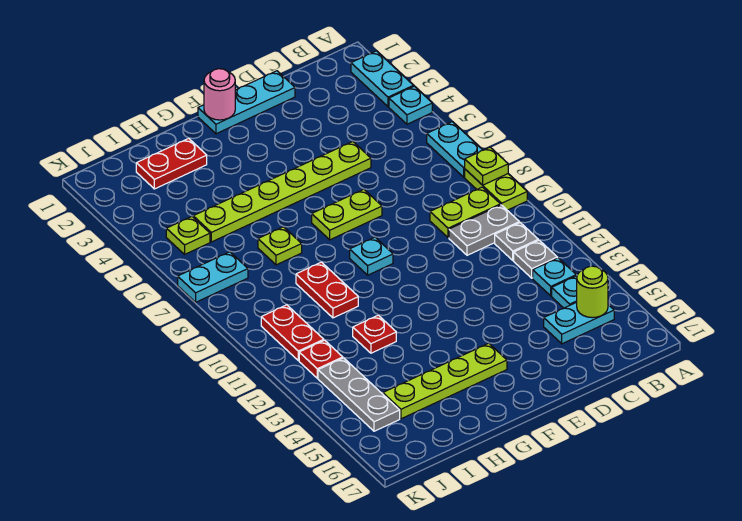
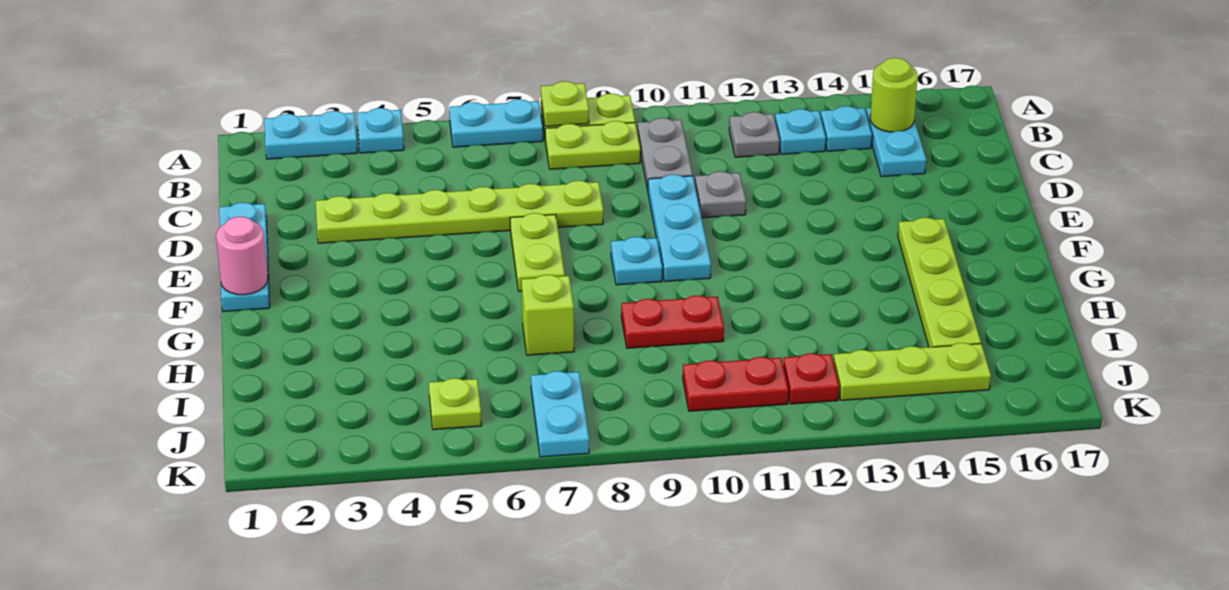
lime 1x2 plate [430,187,500,238] -> lime 1x2 plate turned to [545,121,640,169]
grey 1x1 plate [495,223,538,260] -> grey 1x1 plate moved to [695,171,746,218]
lime 1x6 plate [193,142,371,242] -> lime 1x6 plate turned to [316,181,603,243]
none -> cyan 1x3 plate [648,174,711,282]
red 1x2 plate [136,138,207,189] -> none
lime 1x1 plate [258,227,302,265] -> lime 1x1 brick [522,275,574,355]
red 1x1 plate [353,315,396,353] -> none
grey 1x3 plate [318,358,400,431] -> lime 1x3 plate [834,343,991,400]

